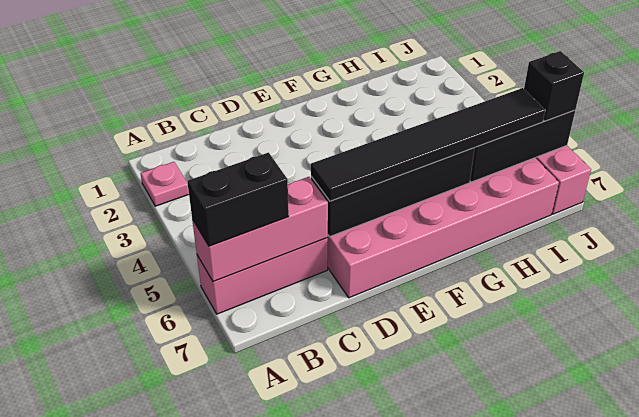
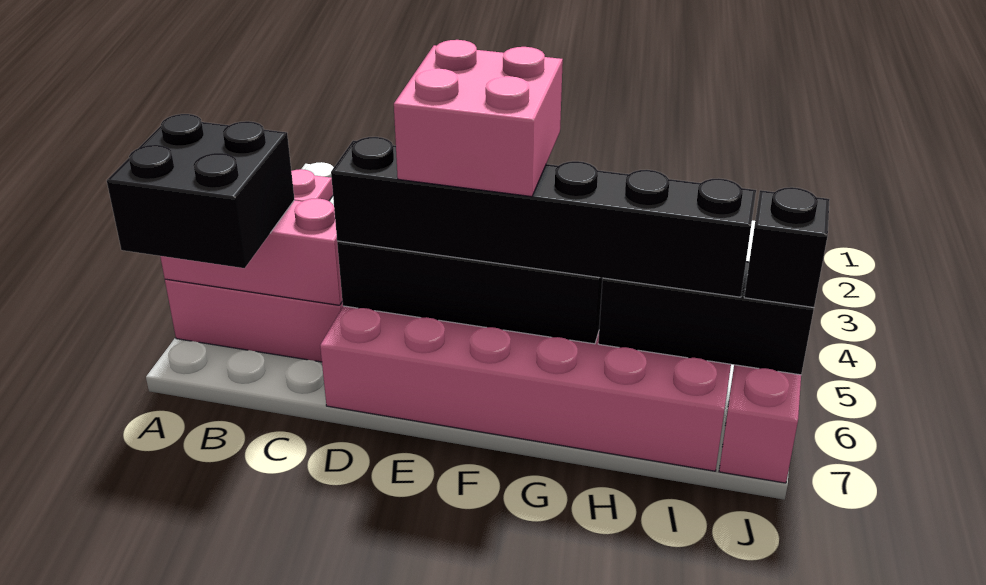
black 1x2 brick [187,153,289,246] -> black 2x2 brick [107,114,294,268]
black 1x6 tile [311,88,545,201] -> black 1x6 brick [331,137,756,297]
none -> pink 2x2 brick [394,40,563,197]

